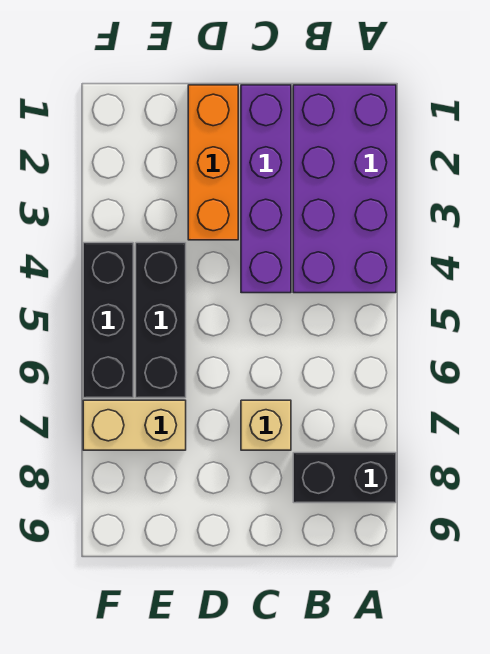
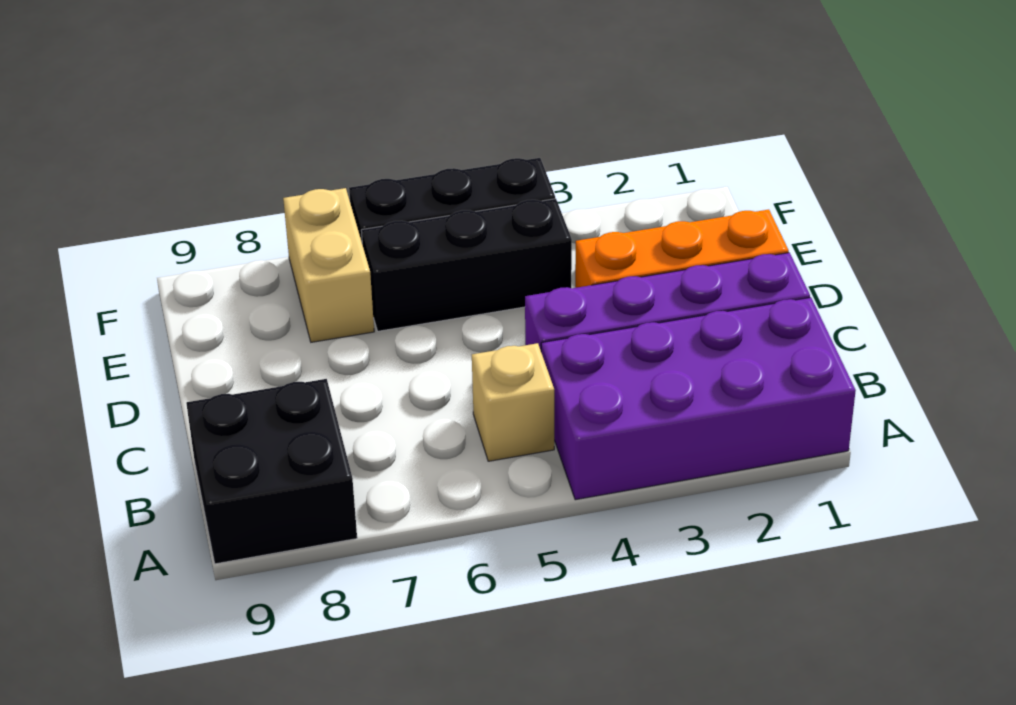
black 1x2 brick [293,453,396,503] -> black 2x2 brick [186,379,357,564]
tan 1x1 brick [241,400,291,450] -> tan 1x1 brick moved to [472,343,554,461]

